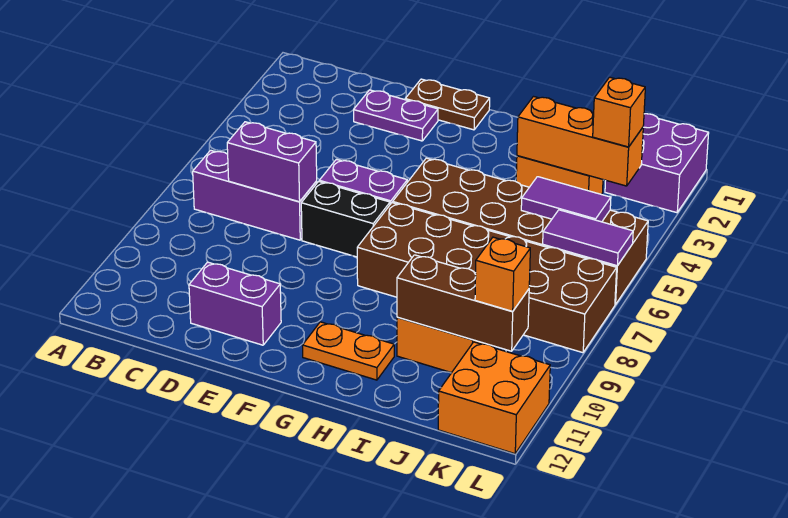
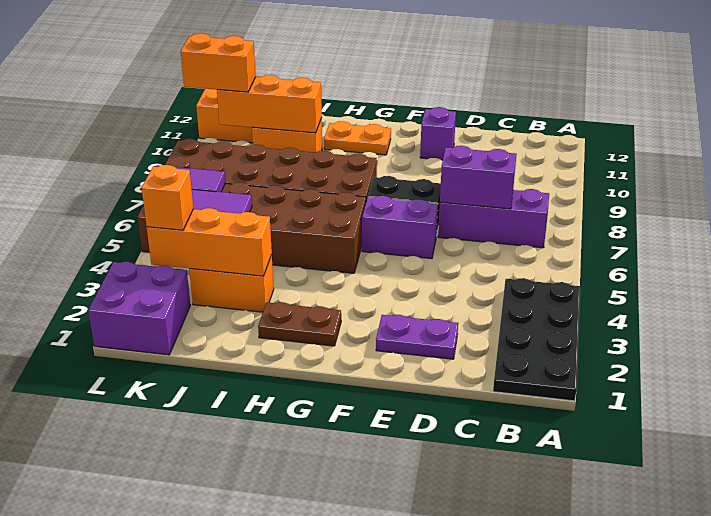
none -> black 2x4 plate [493,278,580,401]
purple 1x2 brick [189,262,281,345] -> purple 1x1 brick [420,107,456,160]
brown 1x2 plate [405,79,490,130] -> brown 1x2 plate moved to [258,302,341,346]
brown 1x3 brick [397,255,529,351] -> orange 1x3 brick [217,75,322,133]
orange 1x1 brick [475,237,530,311] -> orange 1x2 brick [181,33,256,92]

